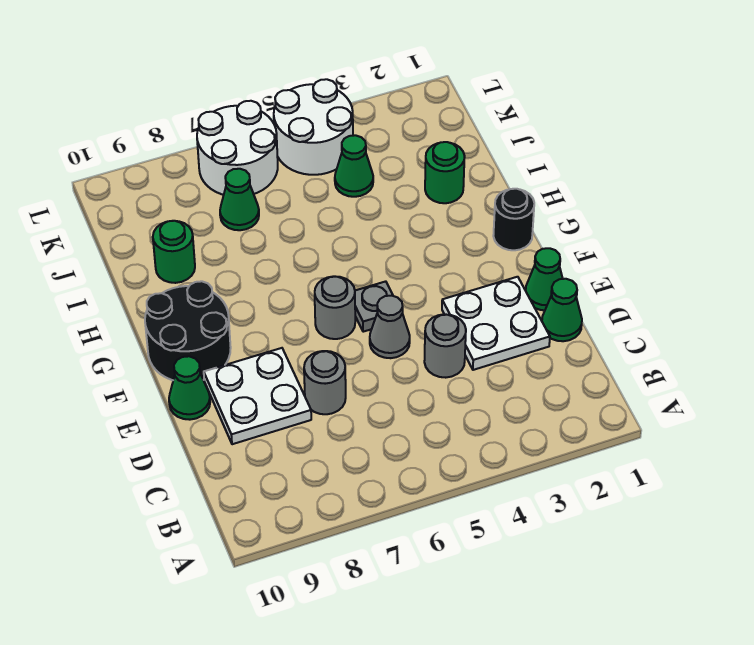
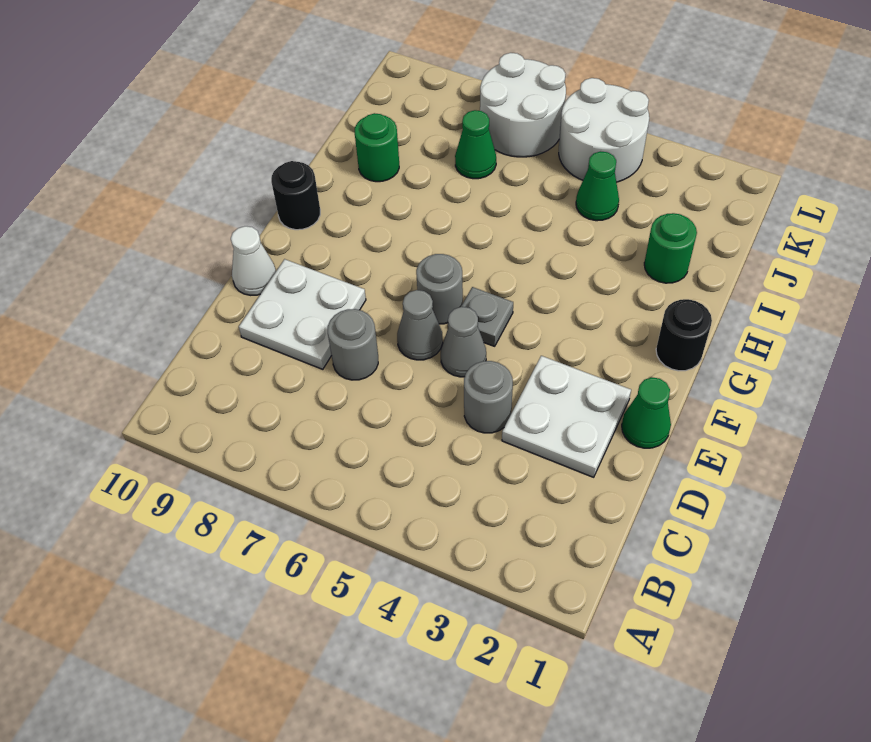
green 1x1 cone [542,279,582,341] -> none
none -> grey 1x1 cone [397,290,443,360]
green 1x1 cone [169,356,210,420] -> white 1x1 cone [231,226,276,295]
black 2x2 round brick [145,281,231,380] -> black 1x1 round brick [271,161,320,230]

